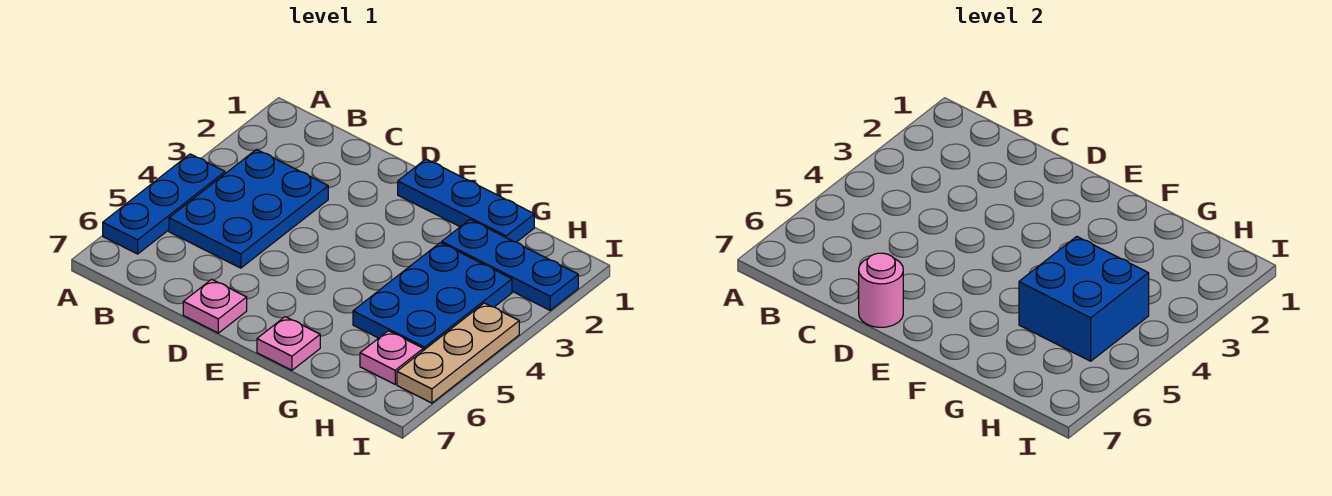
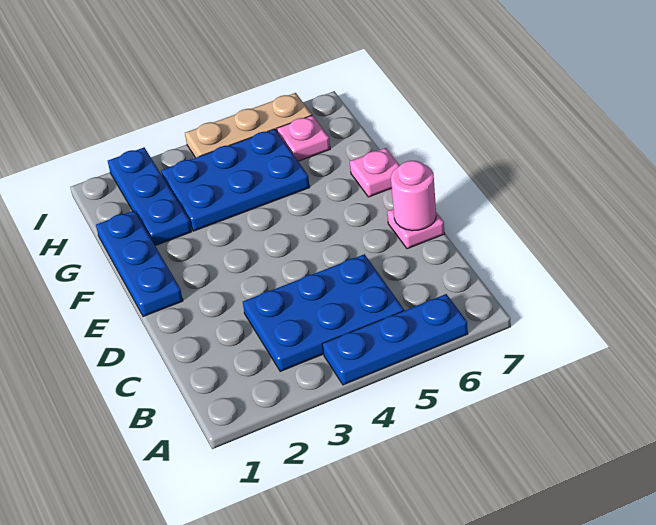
blue 2x2 brick [1019,236,1149,361] -> none

